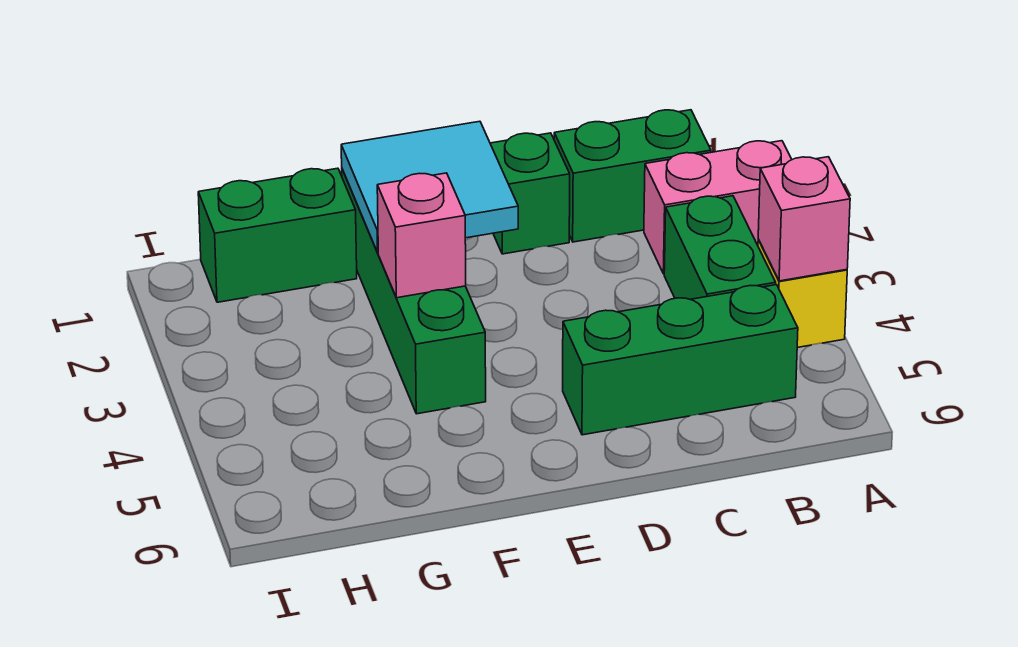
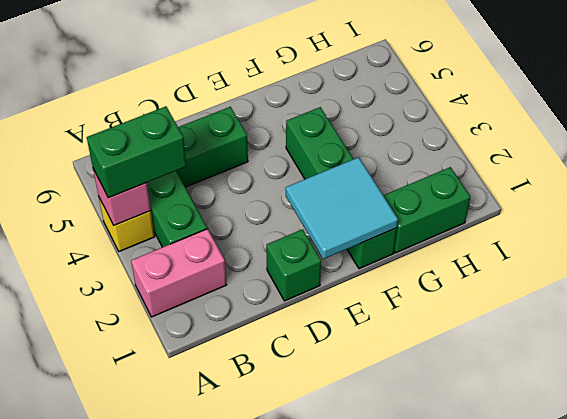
green 1x2 brick [554,110,711,242] -> green 1x2 brick moved to [87,106,186,198]
pink 1x1 brick [377,173,466,298] -> none

